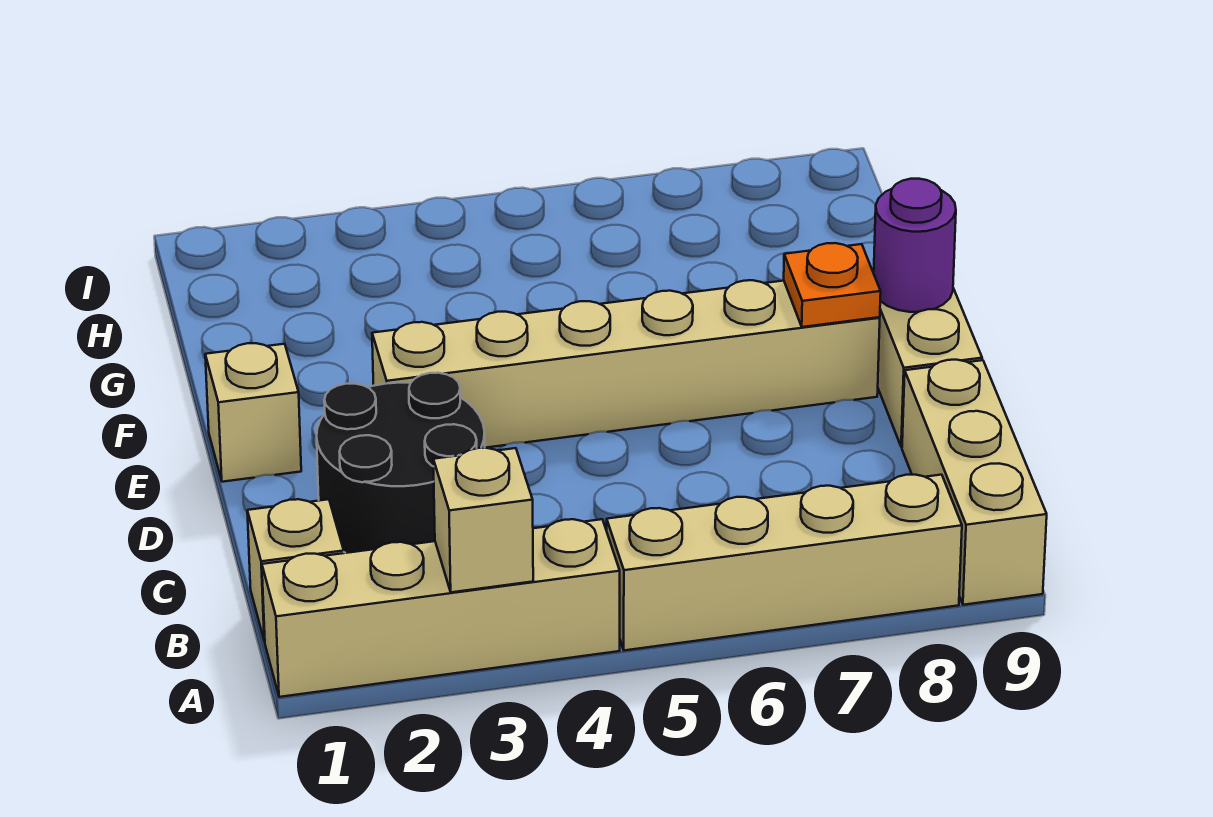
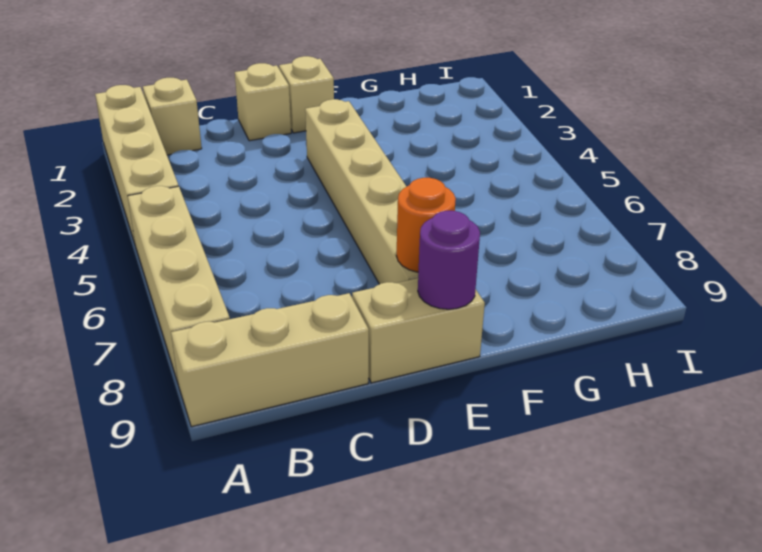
tan 1x1 brick [433,448,533,592] -> tan 1x1 brick moved to [235,63,291,141]
black 2x2 round brick [317,373,485,553] -> none
orange 1x1 plate [784,243,881,327] -> orange 1x1 round brick [396,178,456,272]

